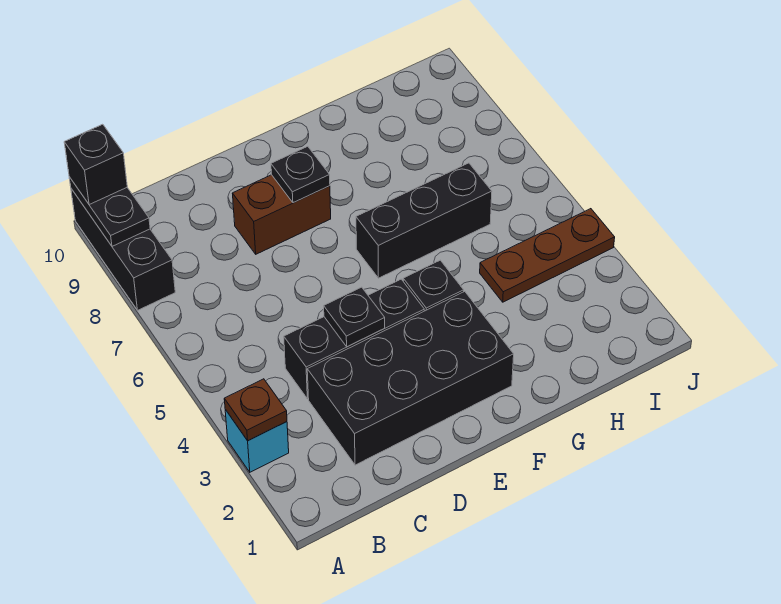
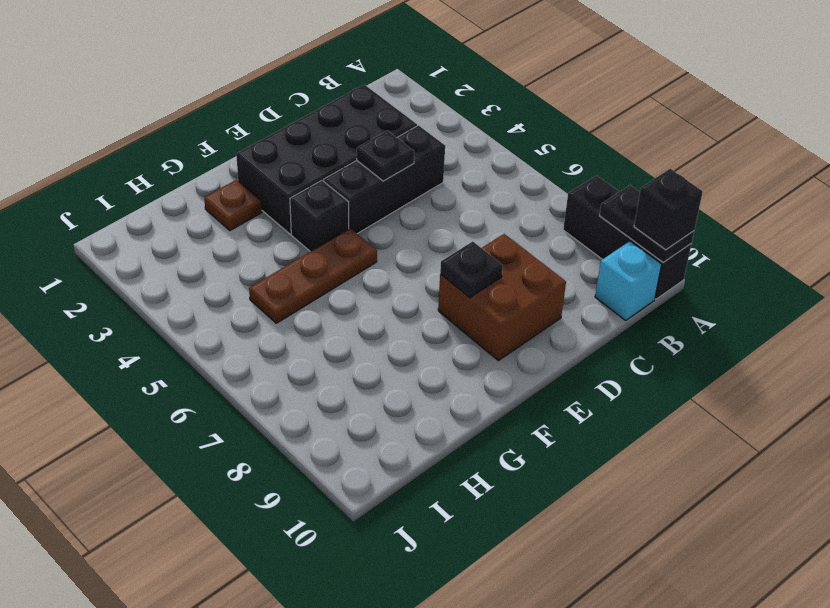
cyan 1x1 brick [225,410,289,472] -> cyan 1x1 brick moved to [595,241,662,320]
brown 1x1 plate [224,379,287,441] -> brown 1x1 plate moved to [204,180,262,231]
brown 1x2 brick [232,175,331,254] -> brown 2x2 brick [438,234,566,361]
black 1x3 brick [356,163,492,278] -> none
brown 1x3 plate [480,209,615,302] -> brown 1x3 plate moved to [249,228,377,323]

